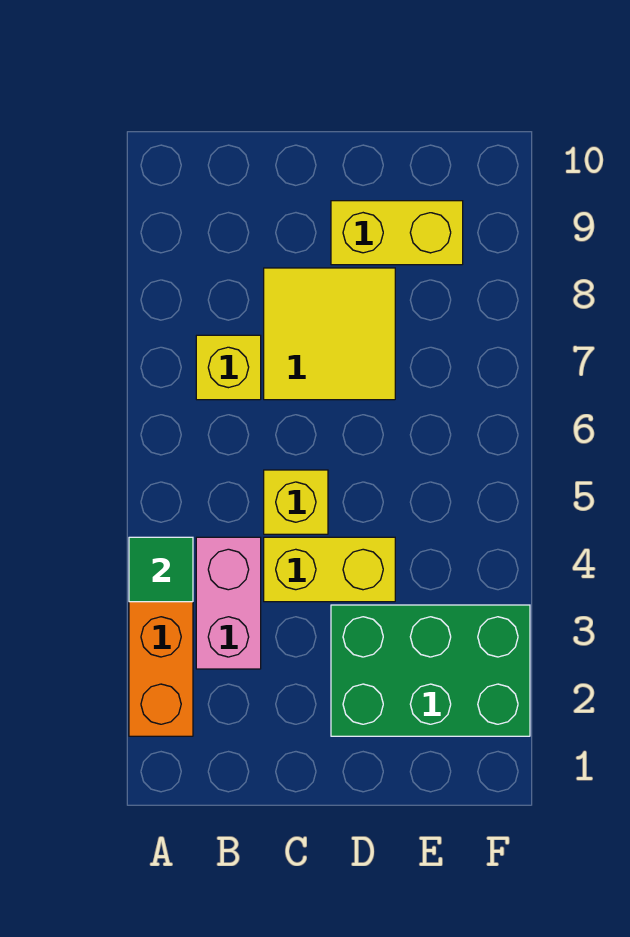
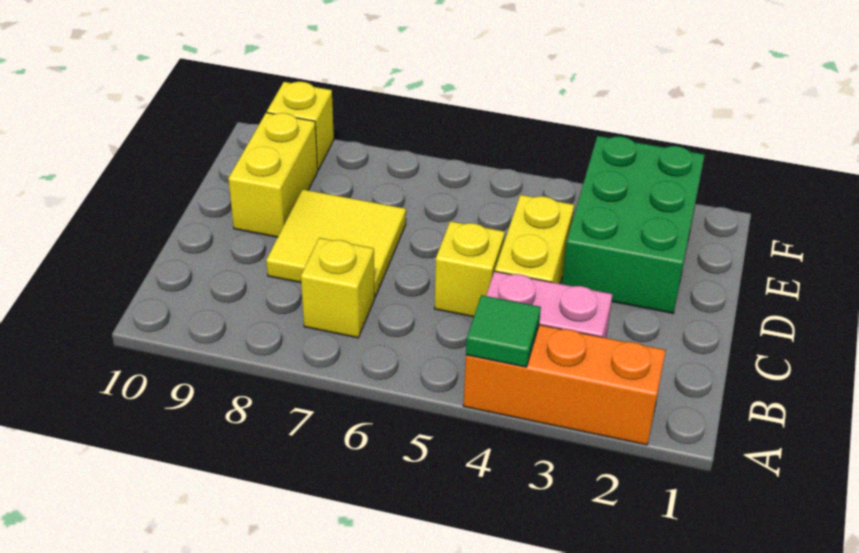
none -> yellow 1x1 brick [267,82,334,170]

